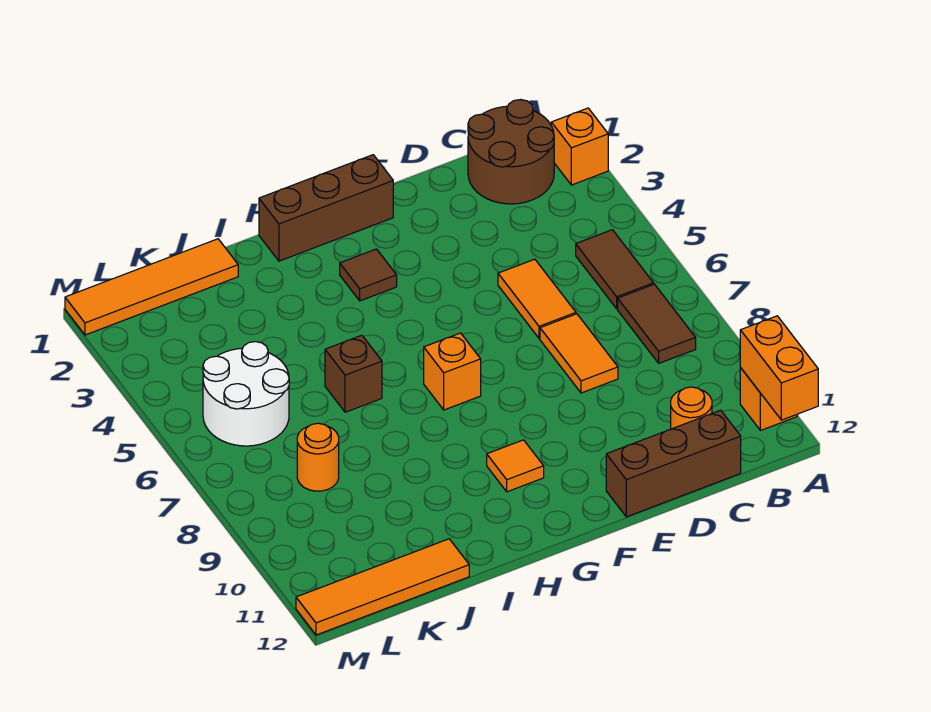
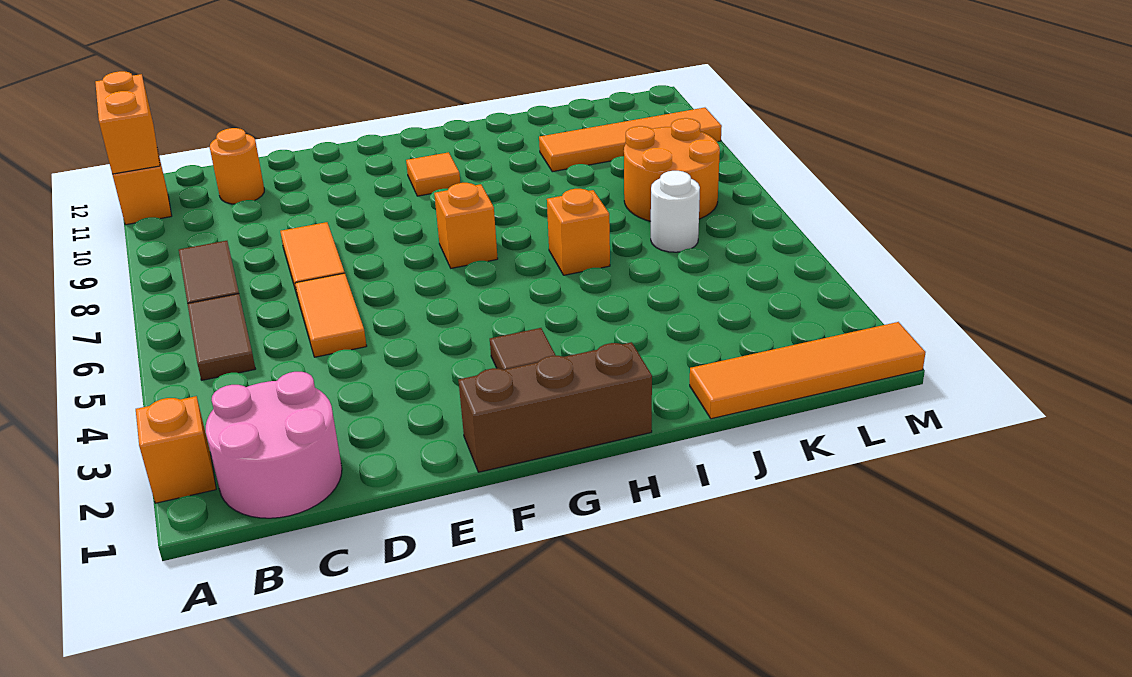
brown 2x2 round brick [468,100,554,204] -> pink 2x2 round brick [206,372,342,518]
brown 1x3 brick [606,410,741,517] -> none
brown 1x1 brick [325,335,382,412] -> orange 1x1 brick [547,189,610,275]
orange 1x4 tile [296,539,469,635] -> orange 1x4 tile moved to [539,108,722,172]
white 2x2 round brick [203,342,289,446] -> white 1x1 round brick [651,171,700,252]
orange 1x1 round brick [297,423,339,491] -> orange 2x2 round brick [624,118,720,221]

